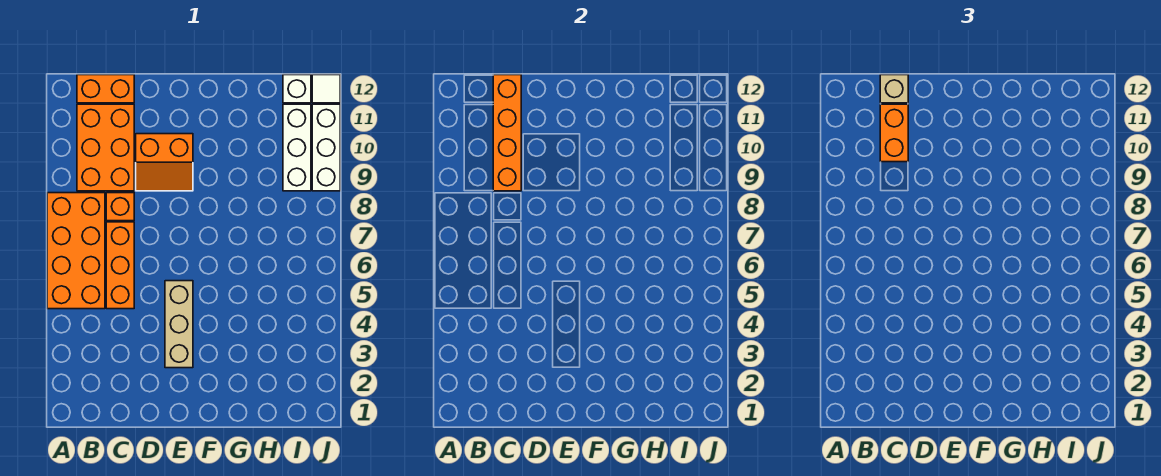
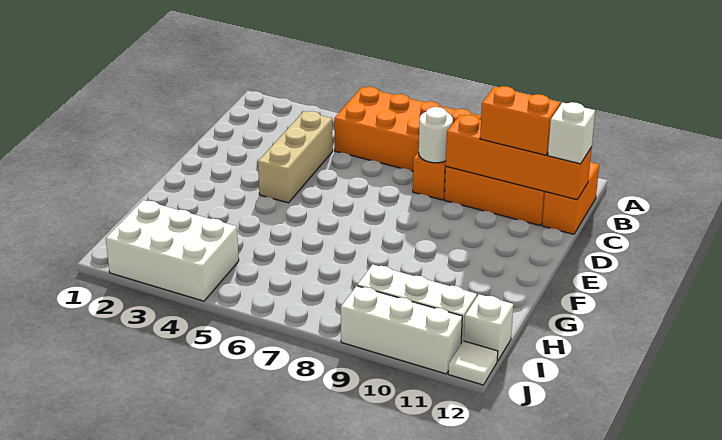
orange 1x3 brick [106,222,134,309] -> none
none -> white 1x1 round brick [419,107,453,163]
tan 1x1 brick [880,75,908,103] -> white 1x1 brick [548,102,595,164]
orange 2x2 slope [136,134,193,191] -> none
tan 1x3 brick [165,281,193,368] -> tan 1x3 brick turned to [258,111,333,203]
none -> white 2x3 brick [106,200,239,301]

